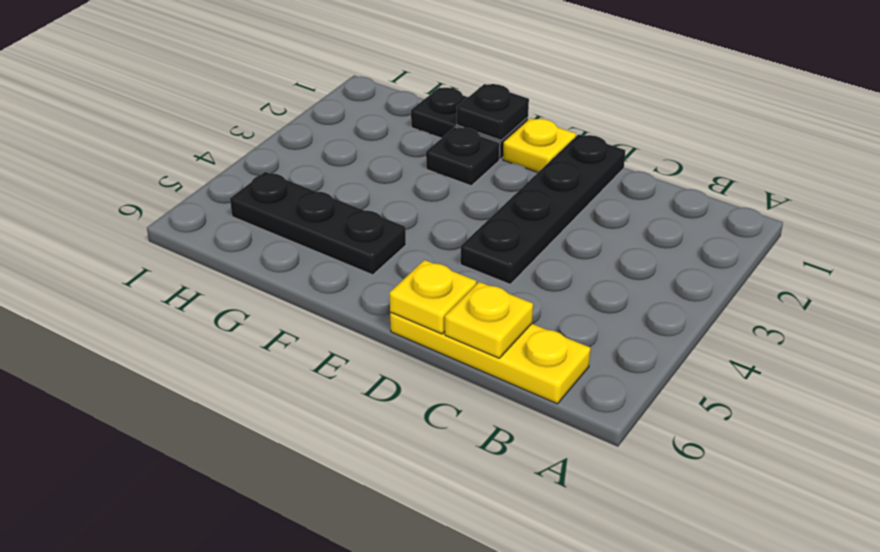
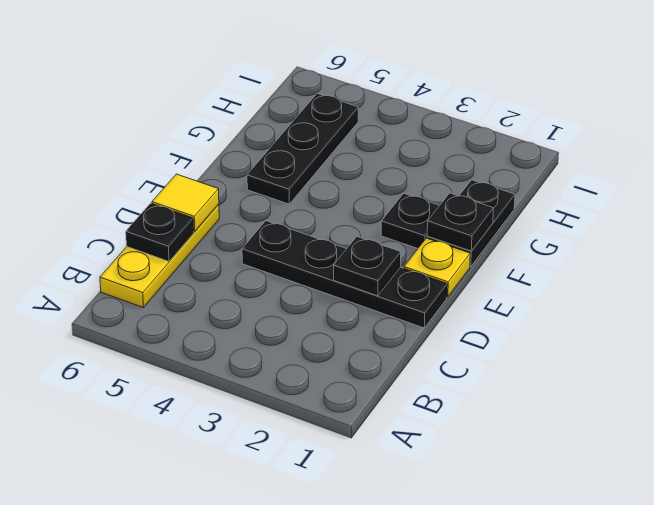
yellow 1x1 plate [445,282,533,358] -> black 1x1 plate [126,203,194,261]
none -> black 1x1 plate [334,237,401,296]
yellow 1x1 plate [390,260,476,334] -> yellow 1x1 tile [152,174,219,232]

